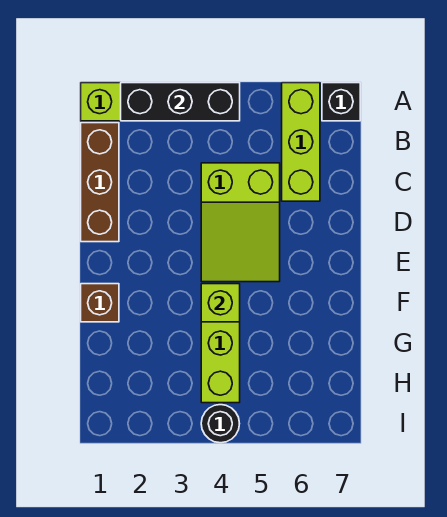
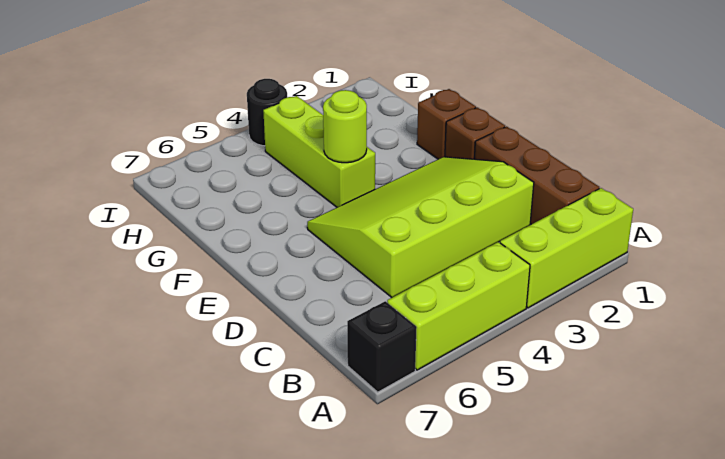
black 1x3 brick [121,83,240,121] -> none
lime 1x3 brick [282,83,320,201] -> lime 1x3 brick turned to [387,242,530,370]
lime 2x3 slope [201,163,280,282] -> lime 3x4 slope [307,157,534,297]
none -> brown 1x1 brick [445,107,505,159]
lime 1x1 brick [201,284,240,322] -> lime 1x1 round brick [323,90,367,163]

